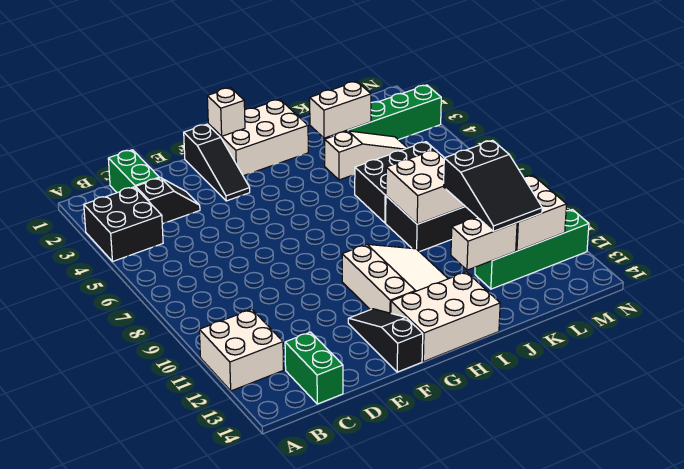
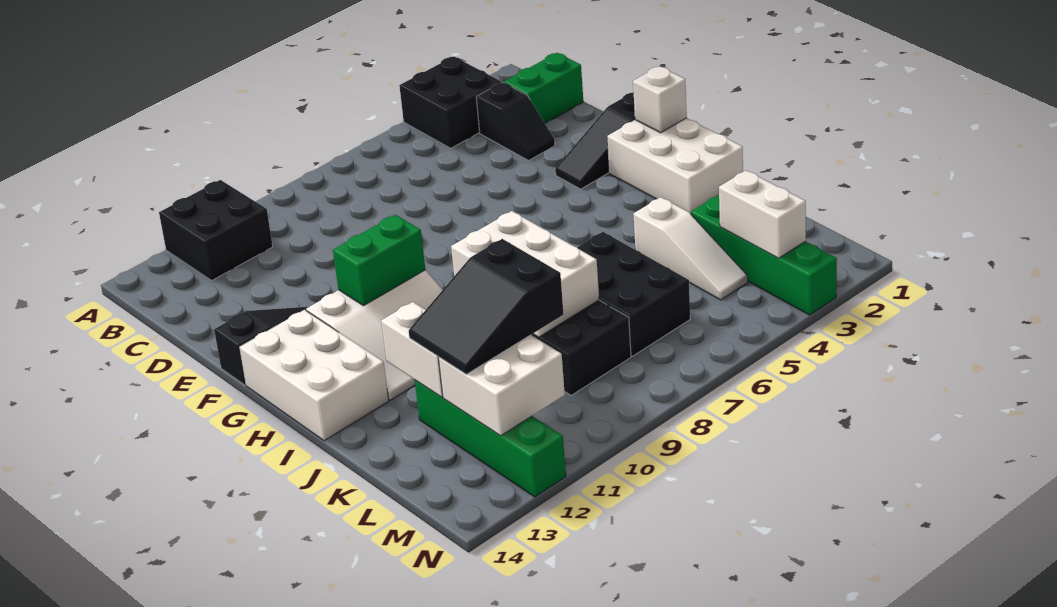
white 2x2 brick [199,310,284,391] -> black 2x2 brick [159,180,273,280]
green 1x2 brick [285,332,343,404] -> green 1x2 brick moved to [333,215,425,306]
white 1x2 brick [310,81,371,138] -> white 1x2 brick moved to [719,170,806,258]
white 2x2 brick [386,150,465,224] -> white 2x3 brick [451,211,599,337]

